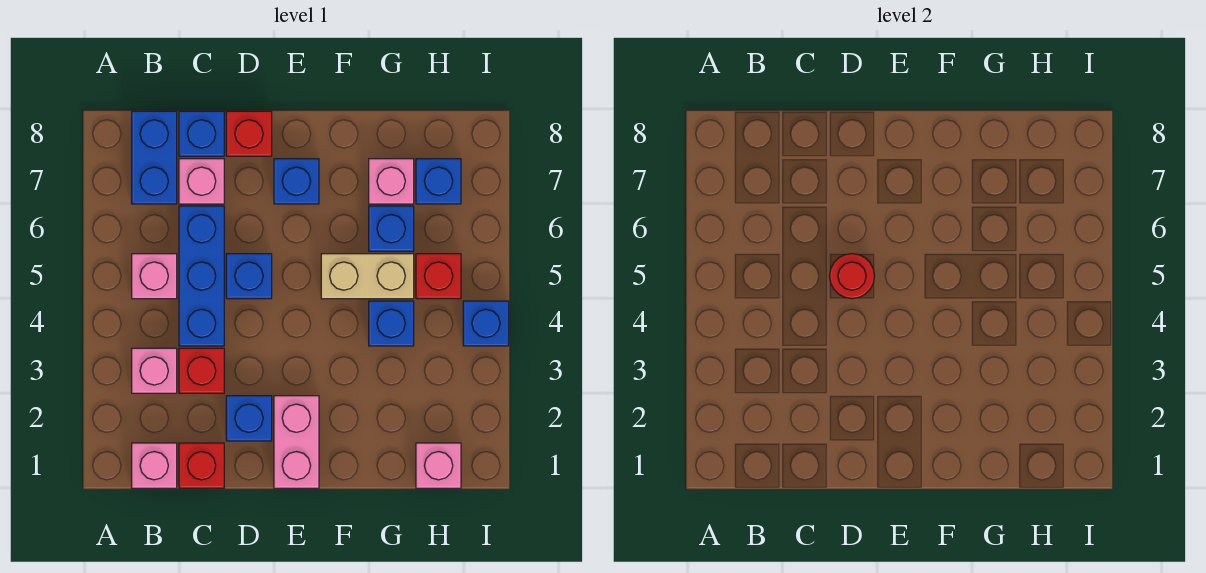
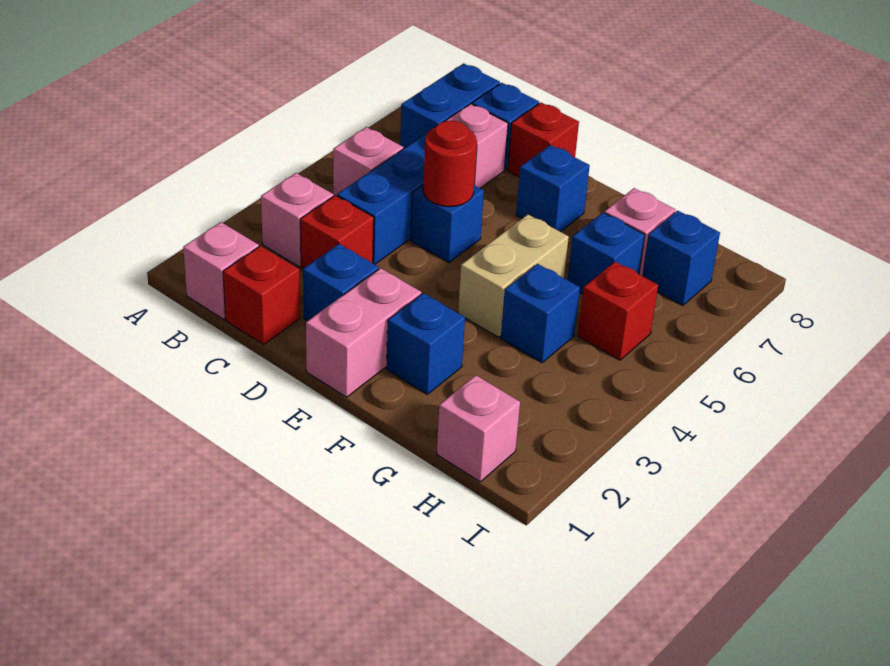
tan 1x2 brick [321,254,414,299] -> tan 1x2 brick turned to [458,214,569,337]
blue 1x1 brick [463,301,509,346] -> blue 1x1 brick moved to [386,293,465,394]

